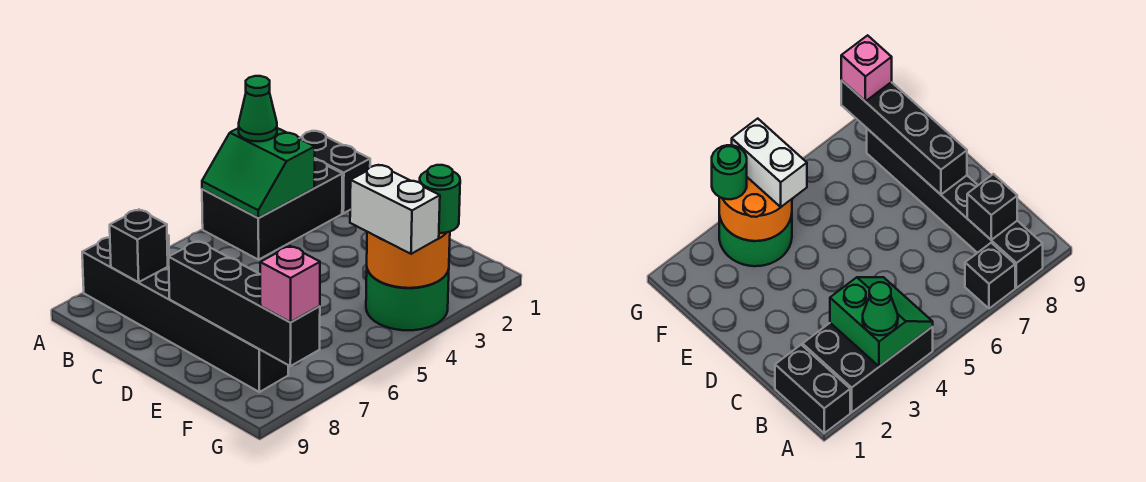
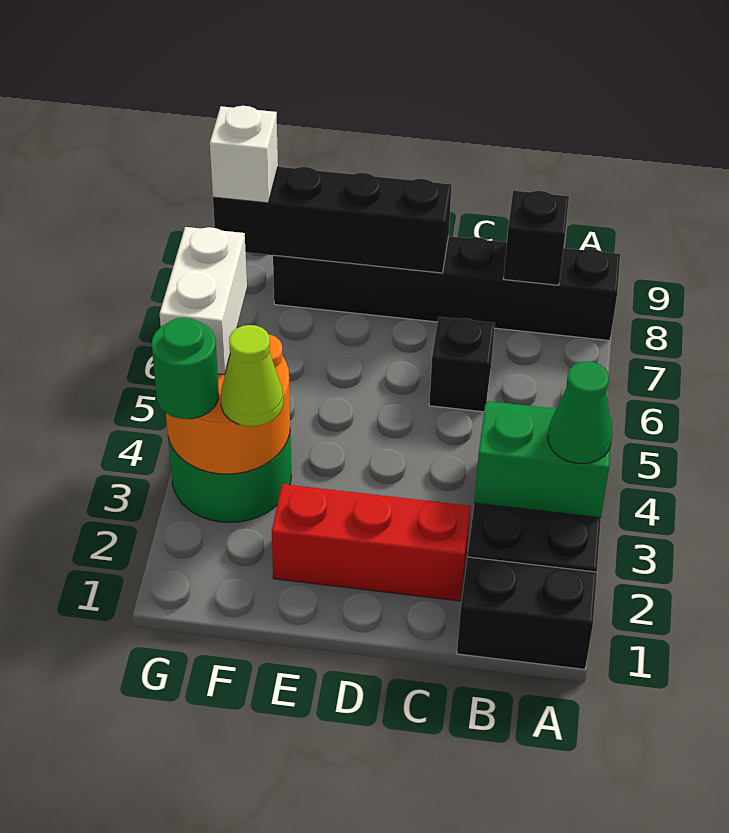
black 1x1 brick [965,243,1015,309] -> black 1x1 brick moved to [429,317,495,412]
none -> red 1x3 brick [272,484,471,601]
none -> lime 1x1 cone [221,325,283,426]
white 1x2 brick [350,165,440,254] -> white 1x2 brick turned to [160,227,247,375]
pink 1x1 brick [260,246,320,322] -> white 1x1 brick [210,106,278,203]

